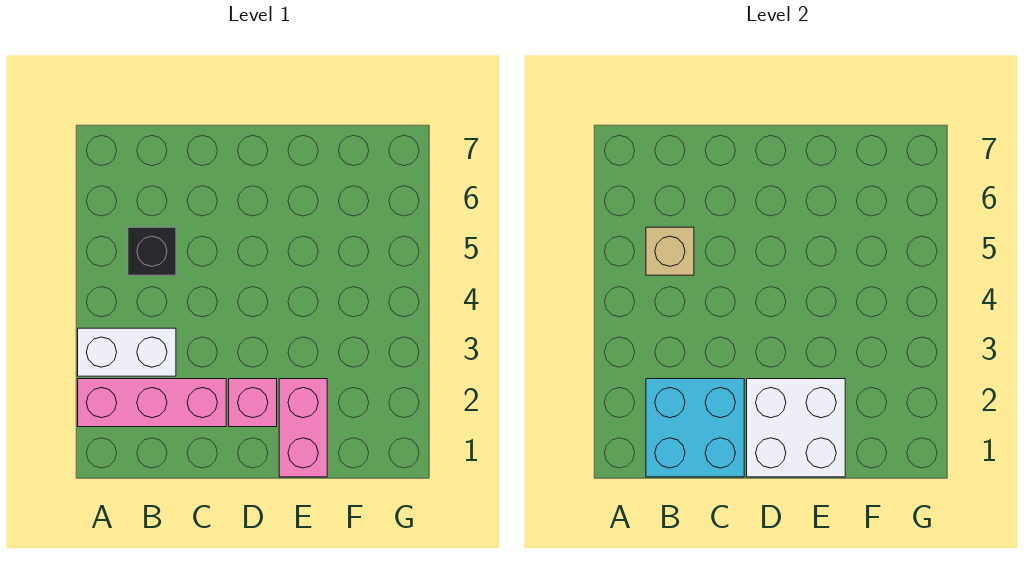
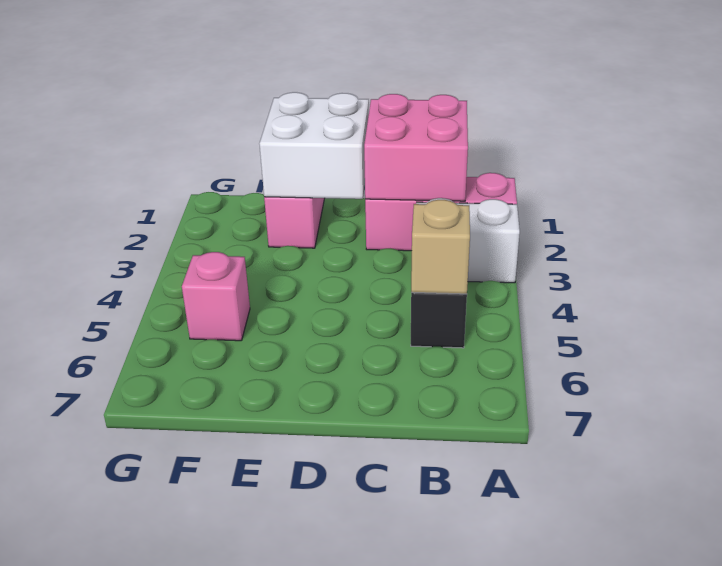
cyan 2x2 brick [646,379,744,477] -> pink 2x2 brick [364,94,468,201]
pink 1x1 brick [229,379,277,427] -> pink 1x1 brick moved to [182,252,250,341]

